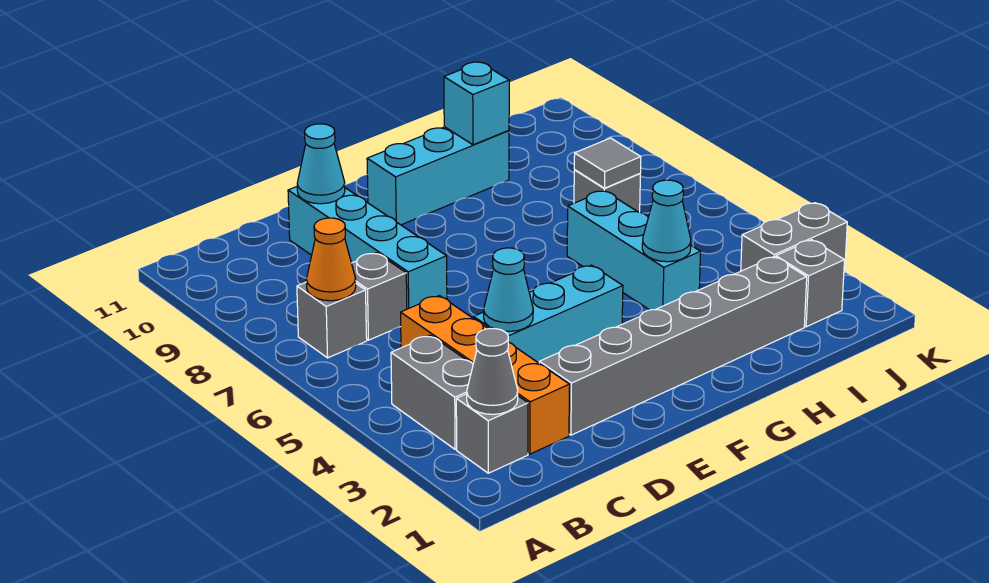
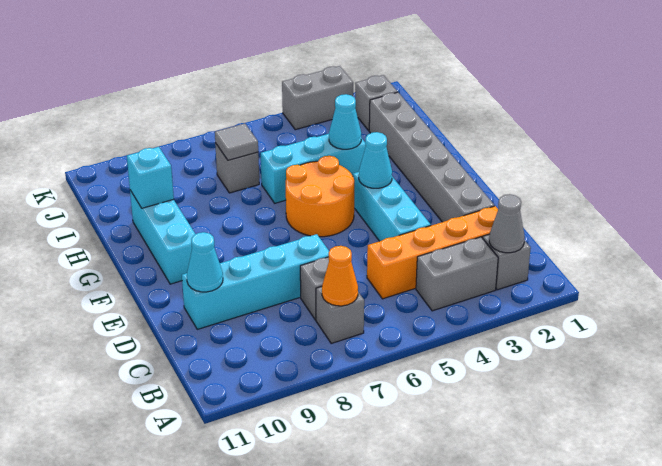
cyan 1x1 cone [484,248,533,332] -> cyan 1x1 cone moved to [359,132,392,188]
none -> orange 2x2 round brick [286,156,354,237]
grey 1x2 brick [741,203,847,272] -> grey 1x2 brick turned to [282,66,353,130]

